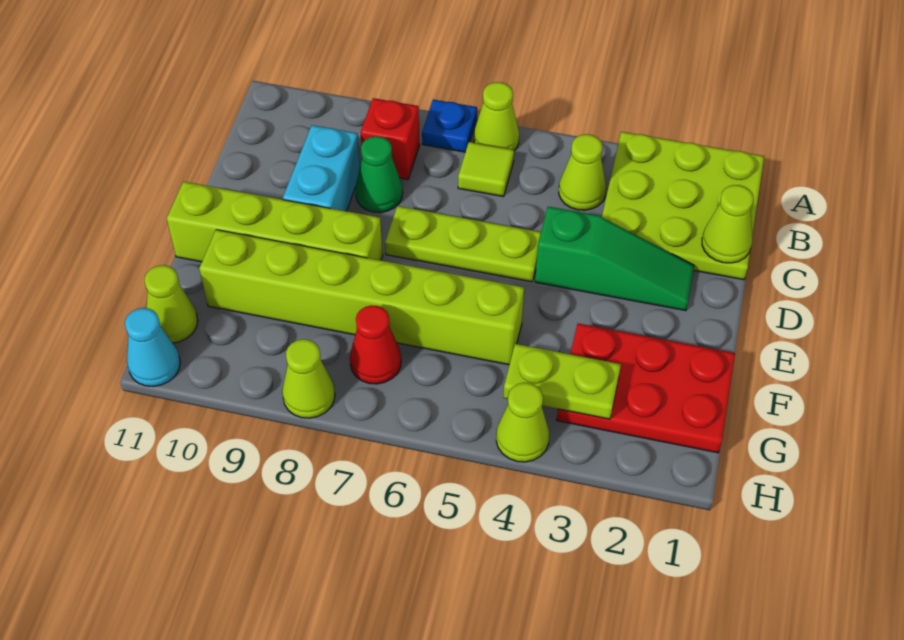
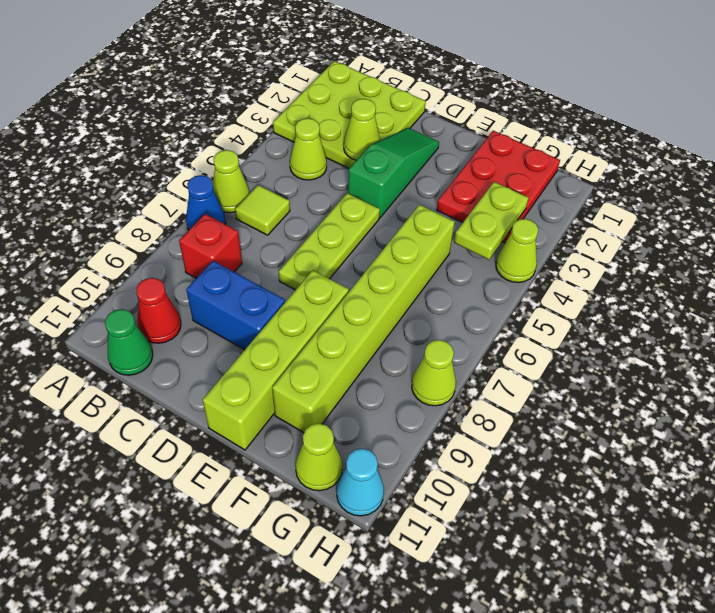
blue 1x1 plate [422,100,477,152] -> blue 1x1 cone [186,175,226,230]
lime 1x1 cone [702,185,754,263] -> lime 1x1 cone moved to [344,99,380,160]
green 1x1 cone [355,136,403,212] -> green 1x1 cone moved to [105,309,153,375]
cyan 1x2 brick [283,125,360,211] -> blue 1x2 brick [186,261,285,350]
red 1x1 cone [350,305,401,384] -> red 1x1 cone moved to [136,278,181,343]

